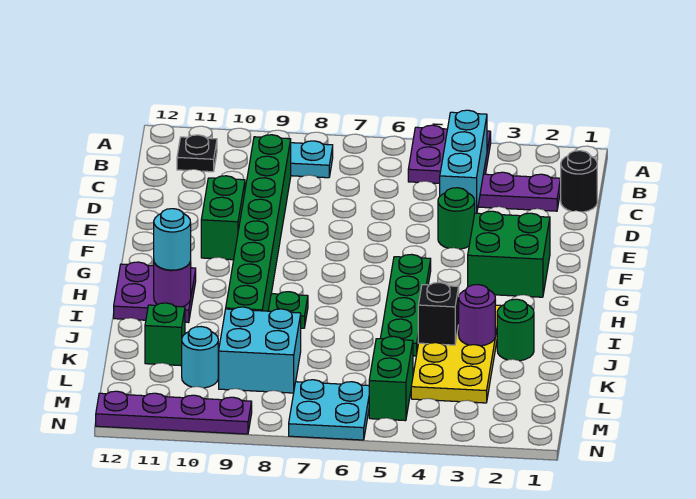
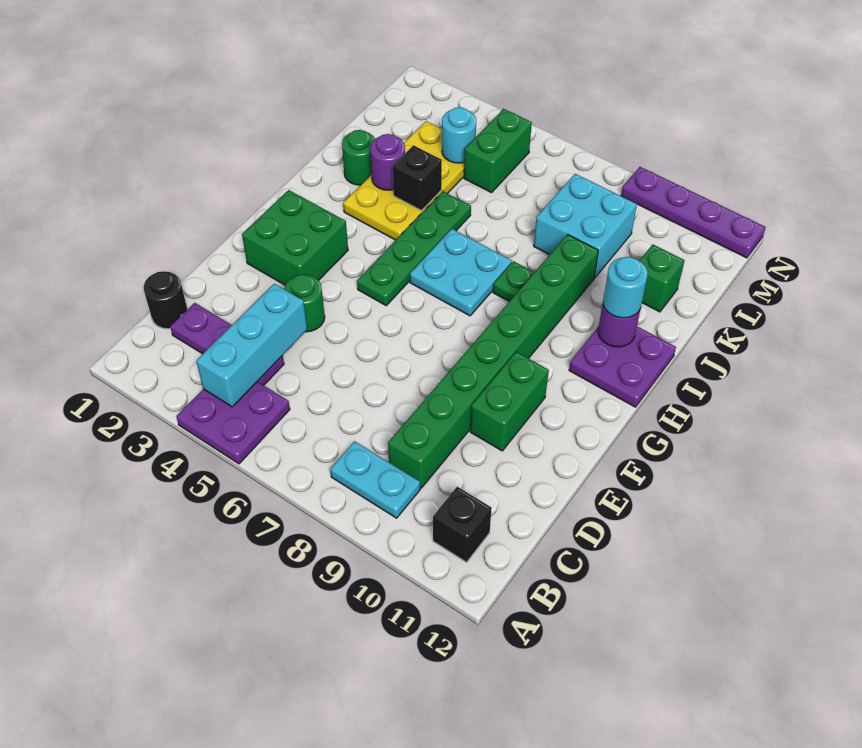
black 1x1 plate [177,135,217,172] -> black 1x1 brick [433,487,492,562]
cyan 1x1 round brick [182,327,218,388] -> cyan 1x1 round brick moved to [442,107,476,163]
cyan 2x2 plate [289,380,369,440] -> cyan 2x2 plate moved to [410,229,512,316]

